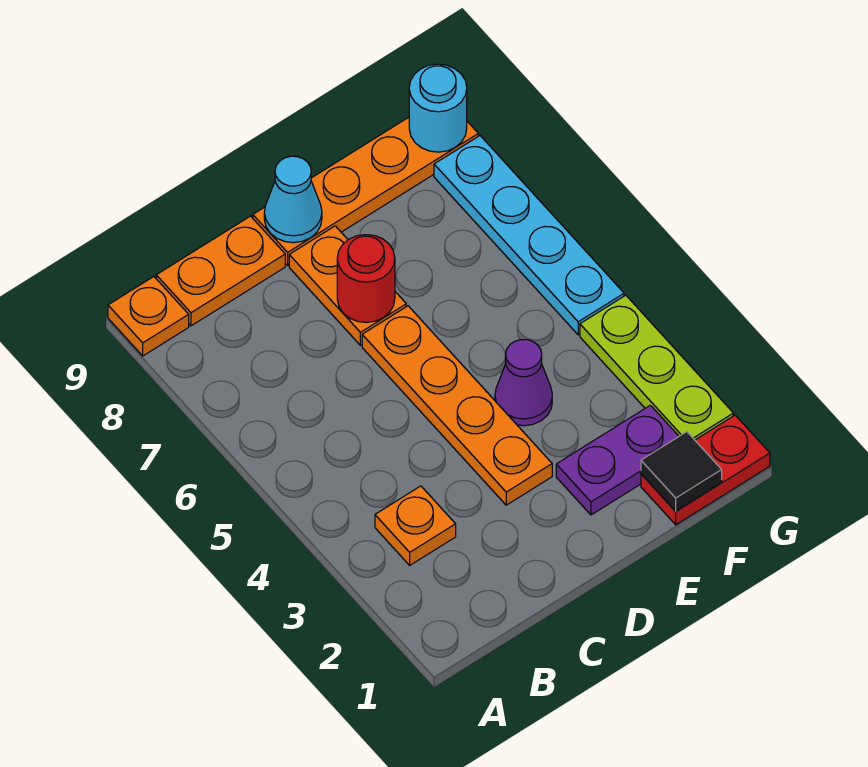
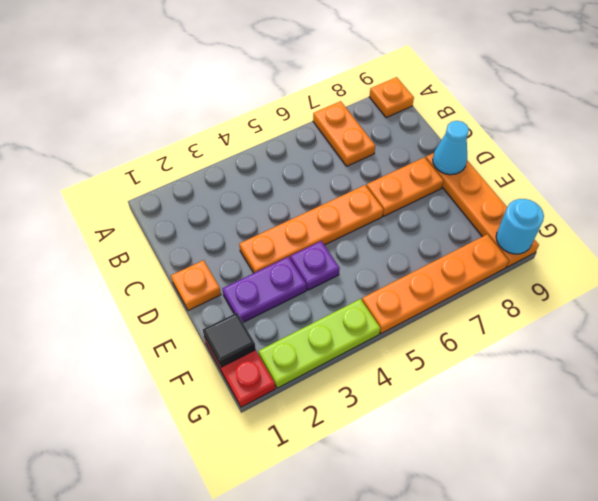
orange 1x1 plate [375,486,456,565] -> orange 1x1 plate moved to [171,260,221,311]
orange 1x2 plate [156,216,285,326] -> orange 1x2 plate moved to [313,101,375,166]
red 1x1 round brick [337,235,395,322] -> none
purple 1x2 plate [556,405,679,515] -> purple 1x2 plate turned to [222,257,306,322]
purple 1x1 cone [495,340,552,426] -> purple 1x1 plate [290,241,340,290]
cyan 1x4 plate [434,136,624,335] -> orange 1x4 plate [362,234,509,334]

